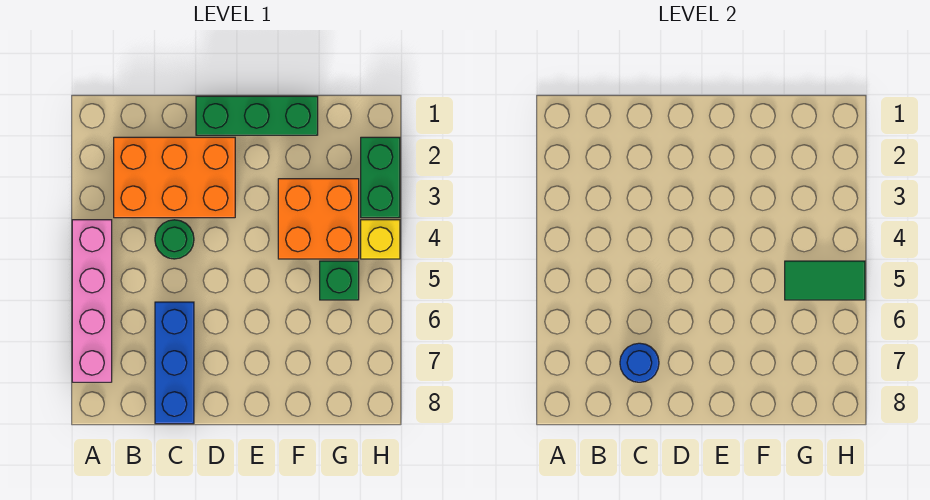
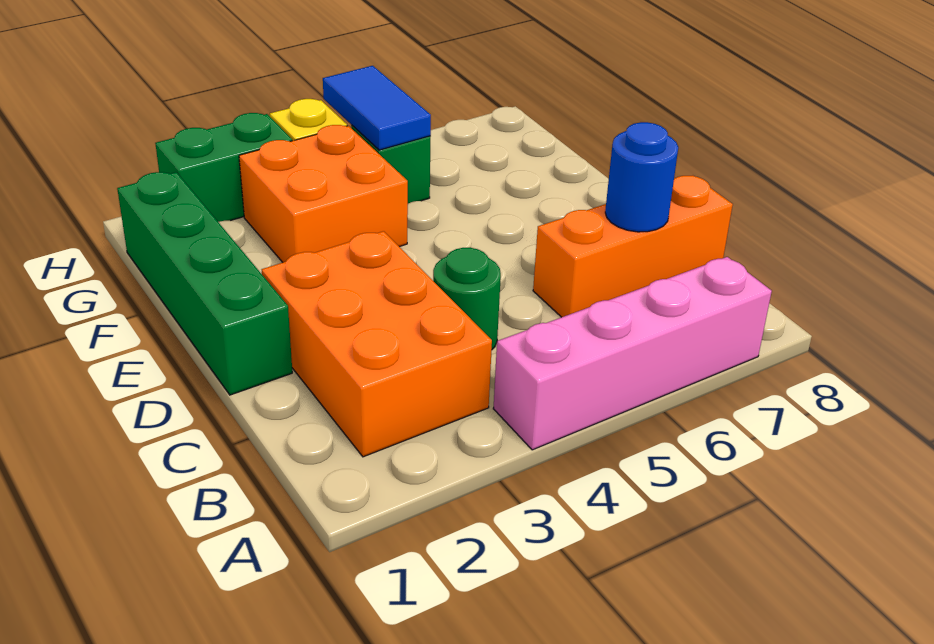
blue 1x3 brick [155,302,194,424] -> orange 1x3 brick [533,176,733,317]
green 1x3 brick [196,96,318,135] -> green 1x4 brick [117,172,292,395]
green 1x2 tile [785,261,865,300] -> blue 1x2 tile [323,66,431,150]

